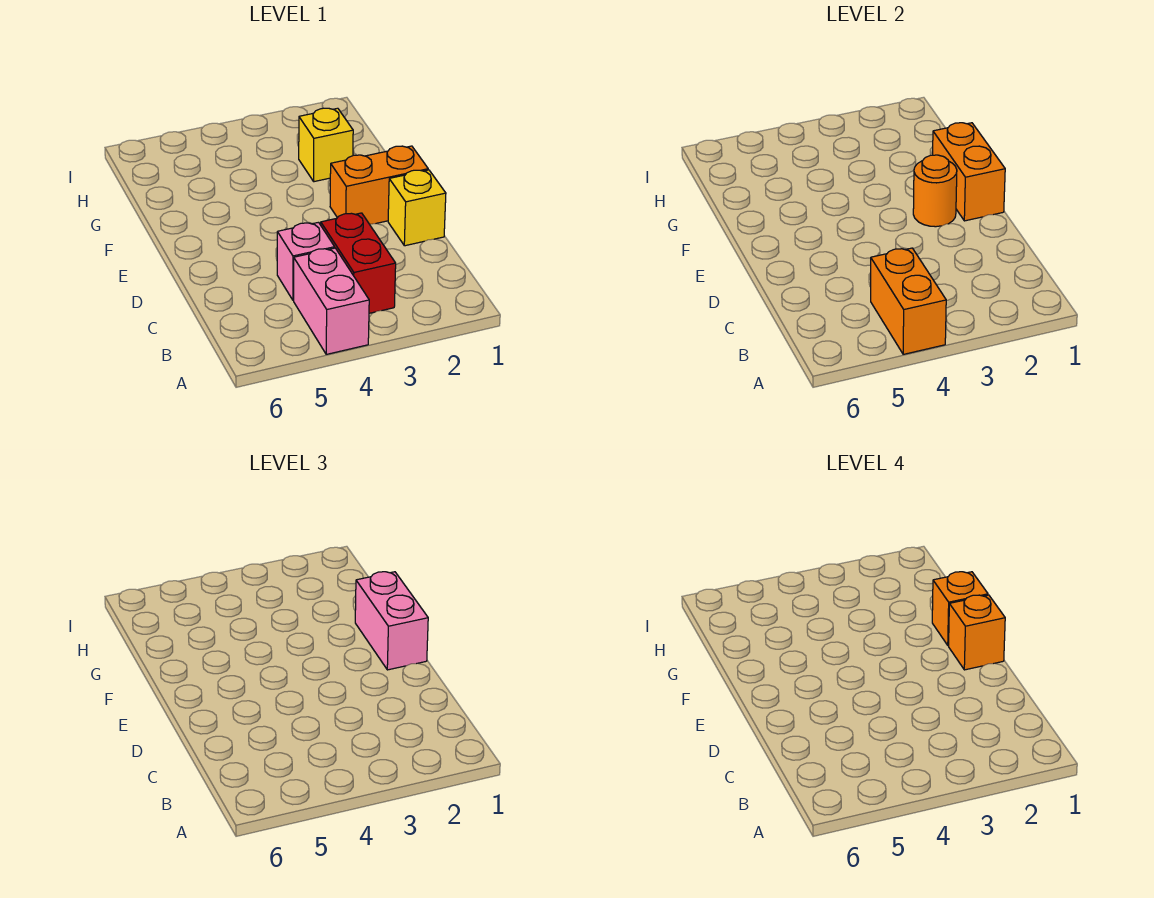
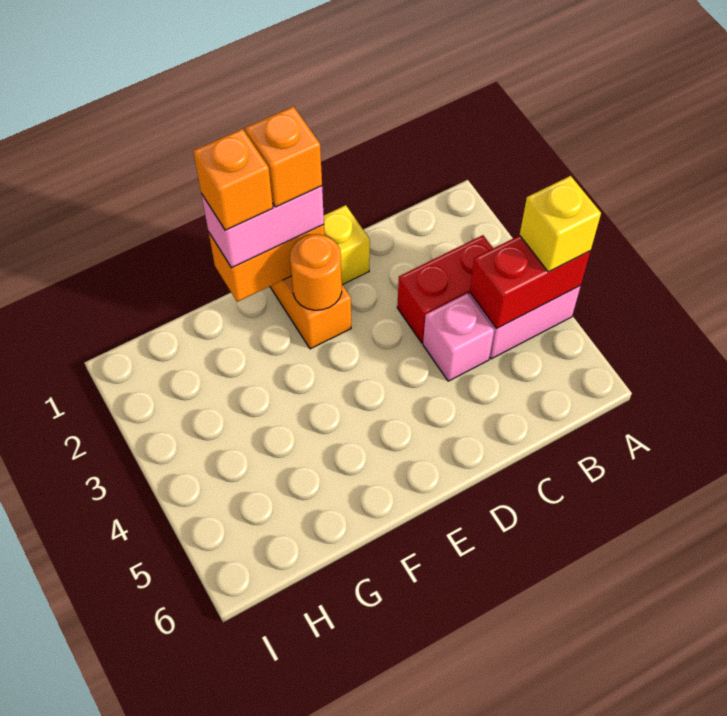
orange 1x2 brick [871,248,946,354] -> red 1x2 brick [470,235,590,329]
yellow 1x1 brick [299,108,353,182] -> yellow 1x1 brick moved to [520,176,601,272]

